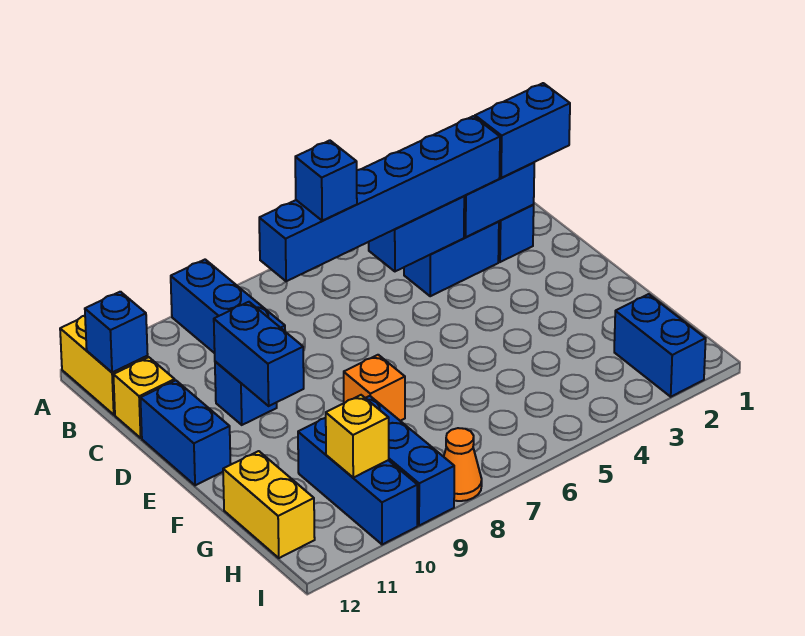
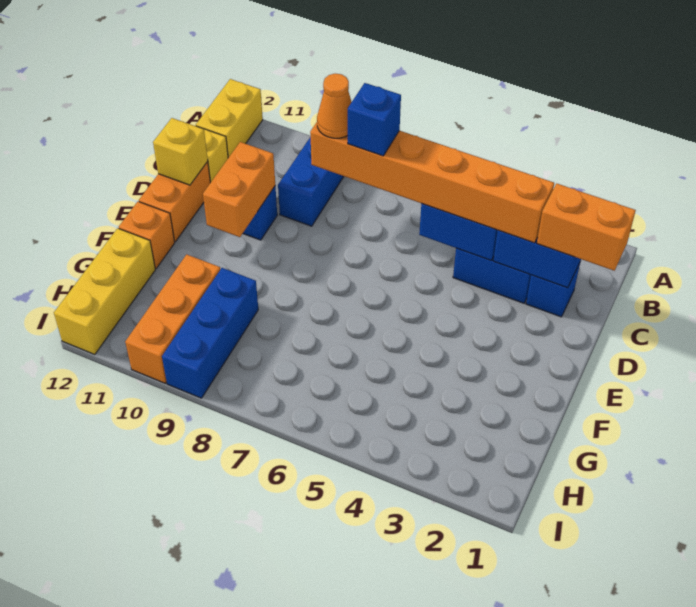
blue 1x1 brick [85,292,148,372] -> none
blue 1x2 brick [475,83,570,178] -> orange 1x2 brick [537,183,636,271]
blue 1x6 brick [259,116,500,281] -> orange 1x6 brick [310,122,554,243]
blue 1x2 brick [214,302,304,406] -> orange 1x2 brick [203,142,275,237]
blue 1x2 brick [140,380,231,485] -> orange 1x2 brick [139,162,210,242]
orange 1x1 brick [344,355,405,421] -> orange 1x1 brick moved to [119,202,175,268]
blue 1x3 brick [298,418,417,545] -> orange 1x3 brick [125,254,220,383]
yellow 1x2 brick [223,451,315,558] -> yellow 1x3 brick [54,228,155,354]
blue 1x2 brick [614,294,706,397] -> none
yellow 1x1 brick [326,395,389,478] -> yellow 1x1 brick moved to [153,118,208,185]
orange 1x1 cone [444,428,482,501] -> orange 1x1 cone moved to [317,74,351,138]

